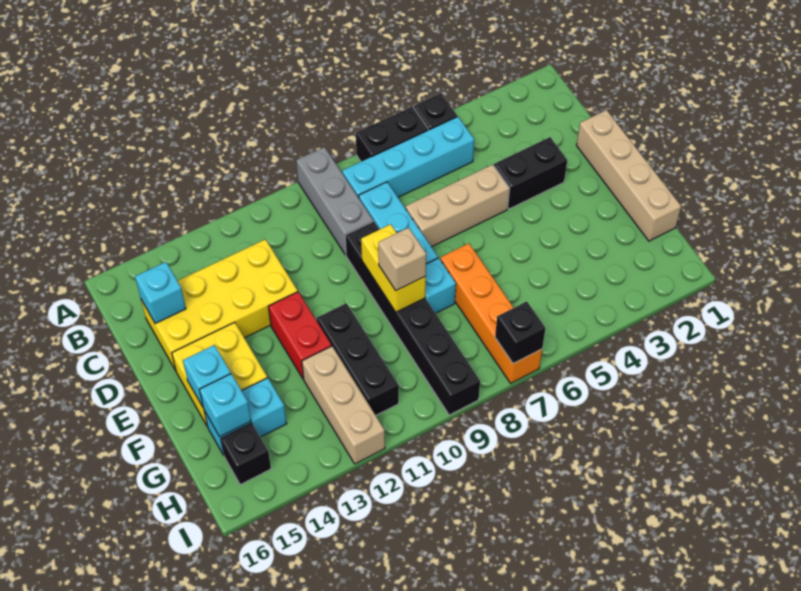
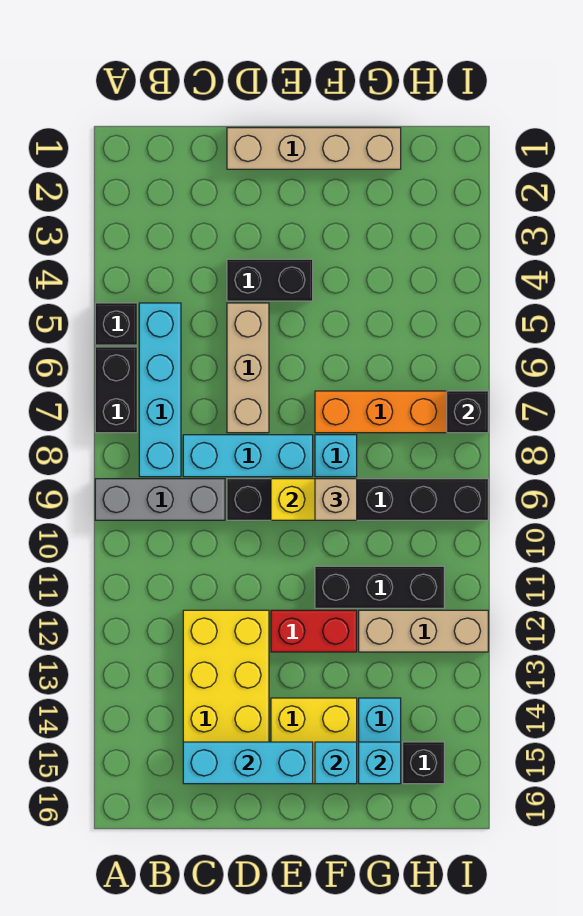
cyan 1x1 brick [135,262,186,324] -> cyan 1x3 brick [183,742,313,784]
black 1x2 brick [494,137,567,209] -> black 1x2 brick turned to [227,259,313,301]

